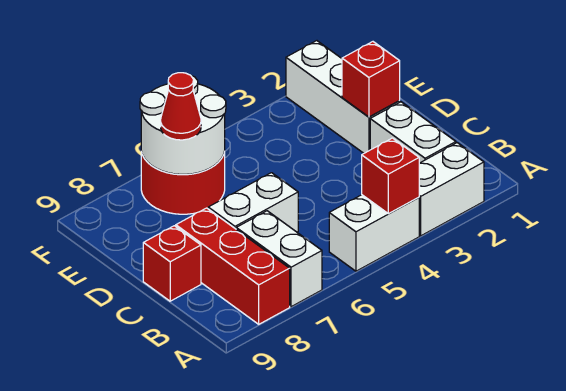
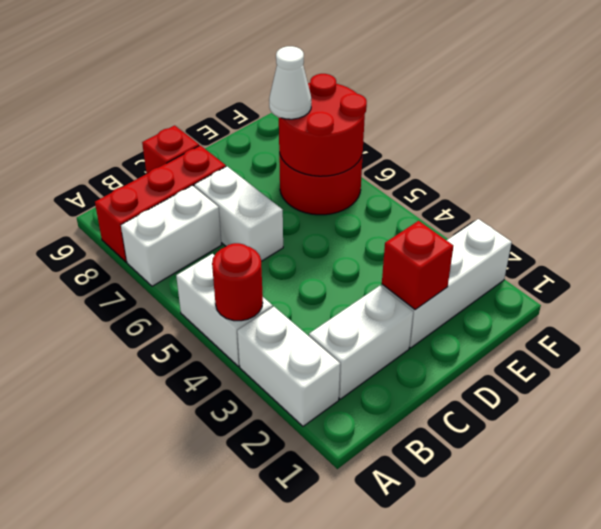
red 1x1 brick [362,138,419,214] -> red 1x1 round brick [212,243,263,321]
white 2x2 round brick [140,76,226,174] -> red 2x2 round brick [279,74,367,176]
red 1x1 cone [161,73,201,140] -> white 1x1 cone [269,46,311,119]

